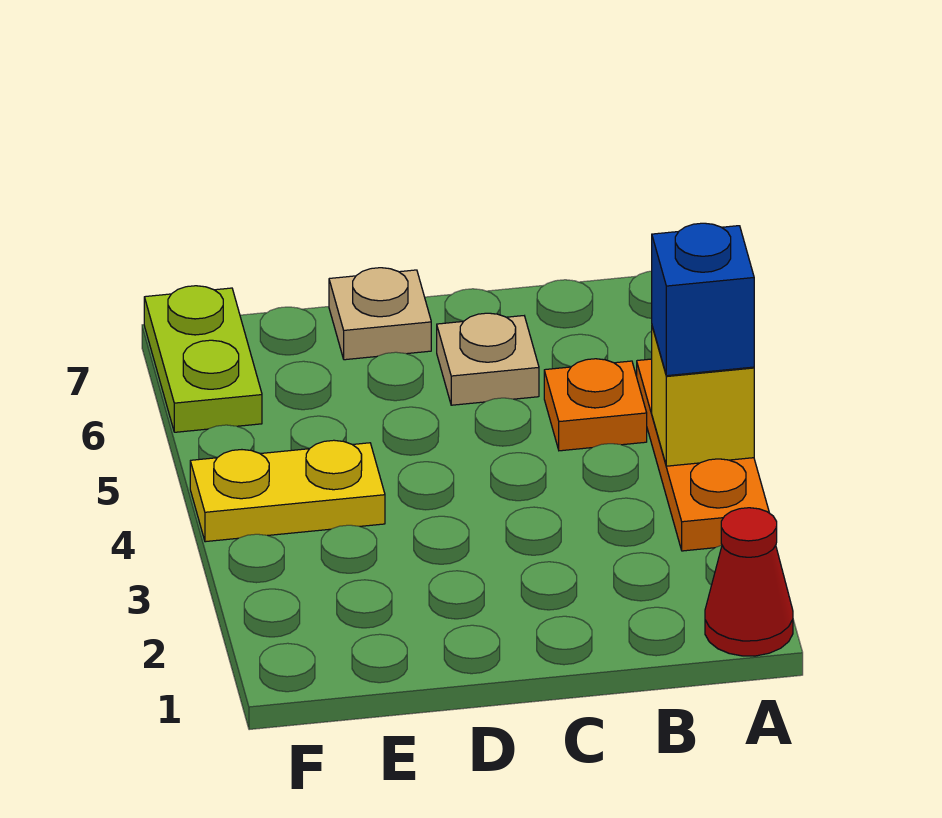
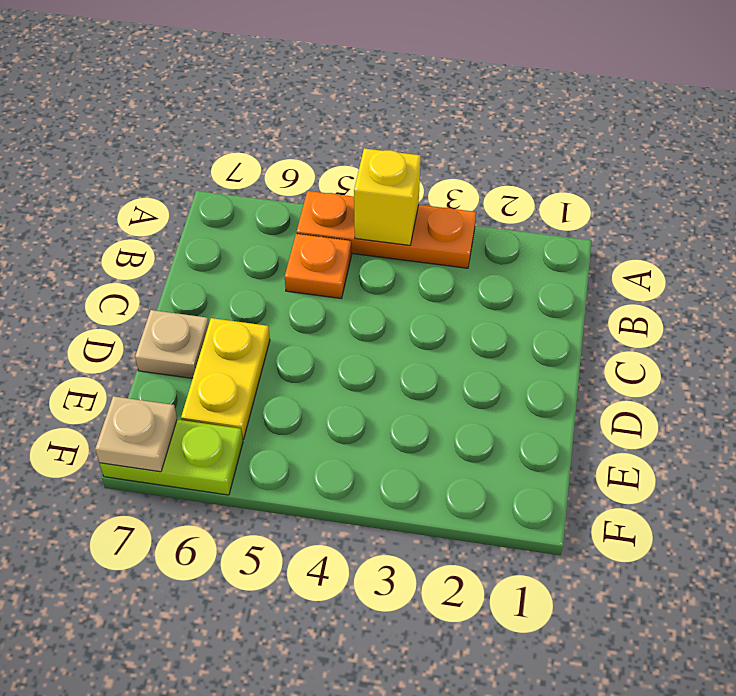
red 1x1 cone [705,508,793,656] -> none
blue 1x1 brick [652,223,754,376] -> none
tan 1x1 plate [437,313,539,405] -> tan 1x1 plate moved to [95,396,177,472]
yellow 1x2 plate [190,440,385,542] -> yellow 1x2 plate moved to [181,318,270,439]

